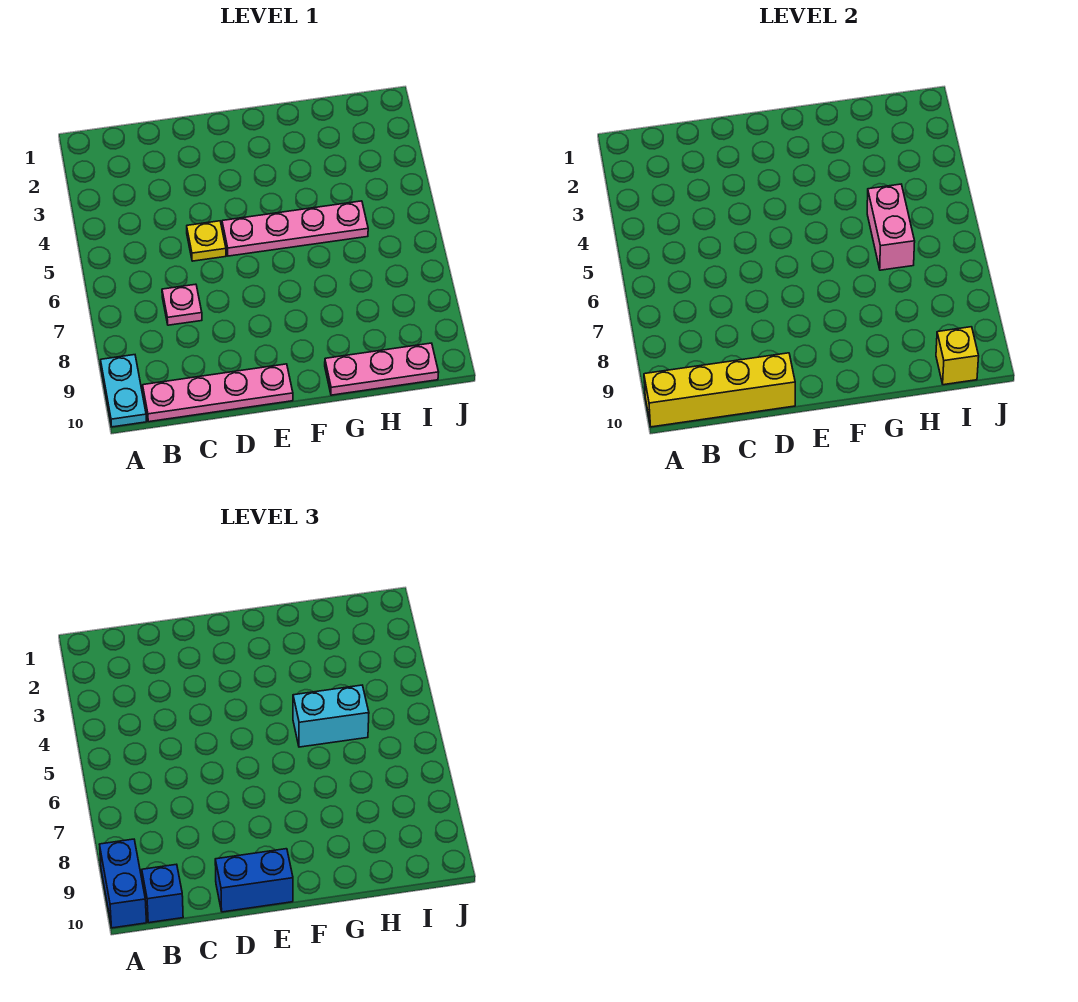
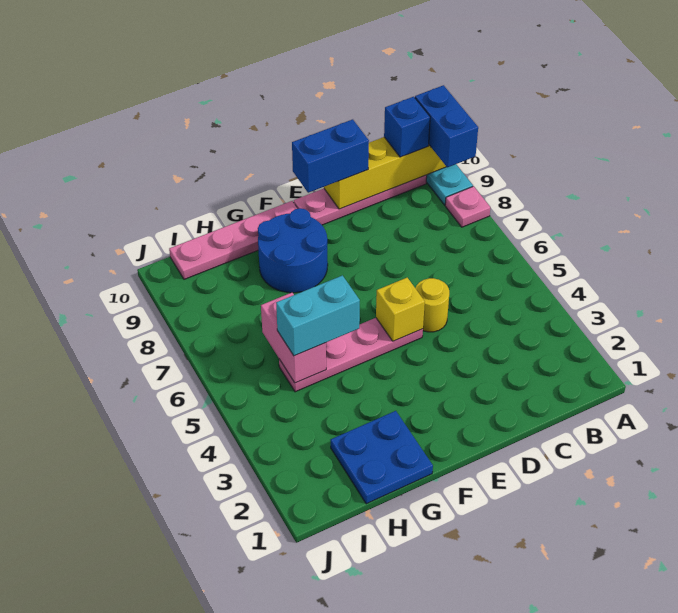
pink 1x1 plate [162,284,202,325] -> pink 1x1 plate moved to [445,186,490,227]
yellow 1x1 plate [187,221,226,261] -> yellow 1x1 round brick [415,278,449,332]
none -> blue 2x2 round brick [258,208,328,293]
none -> blue 2x2 plate [331,411,433,504]
pink 1x3 plate [325,343,439,395] -> pink 1x4 plate [169,201,298,279]
yellow 1x1 brick [936,327,979,385] -> yellow 1x1 brick moved to [376,278,425,341]

